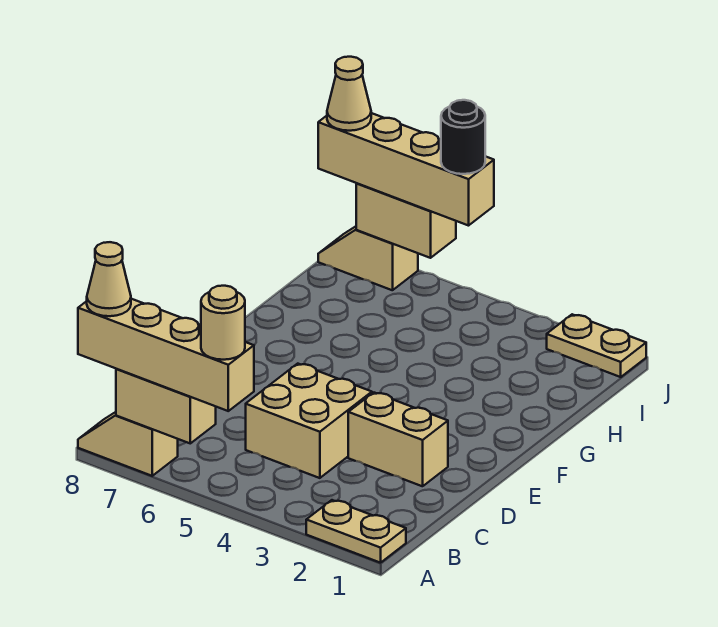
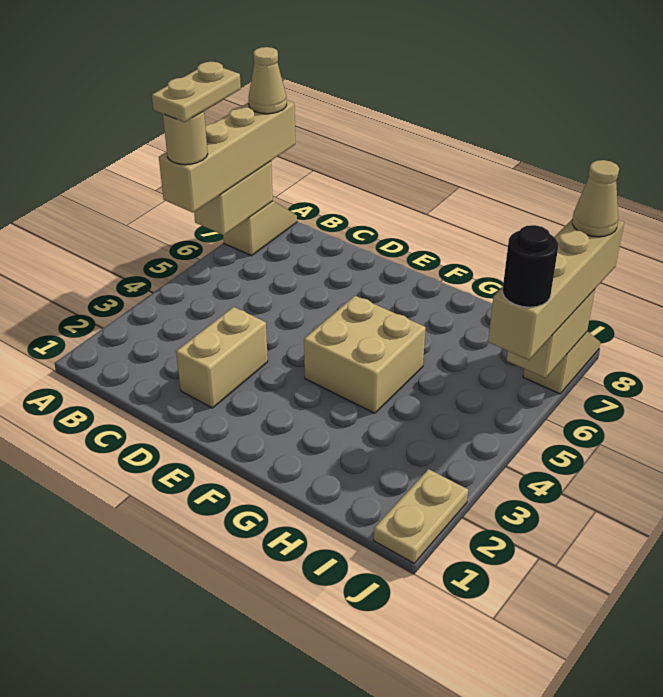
tan 1x2 plate [306,500,406,563] -> tan 1x2 plate moved to [152,62,241,122]
tan 2x2 brick [246,364,372,478] -> tan 2x2 brick moved to [304,296,426,413]

